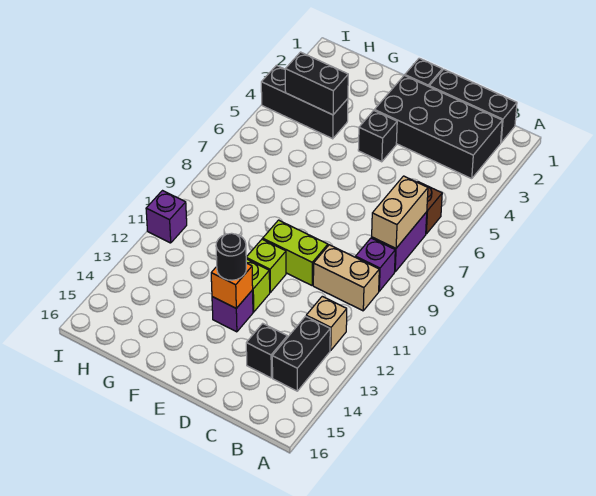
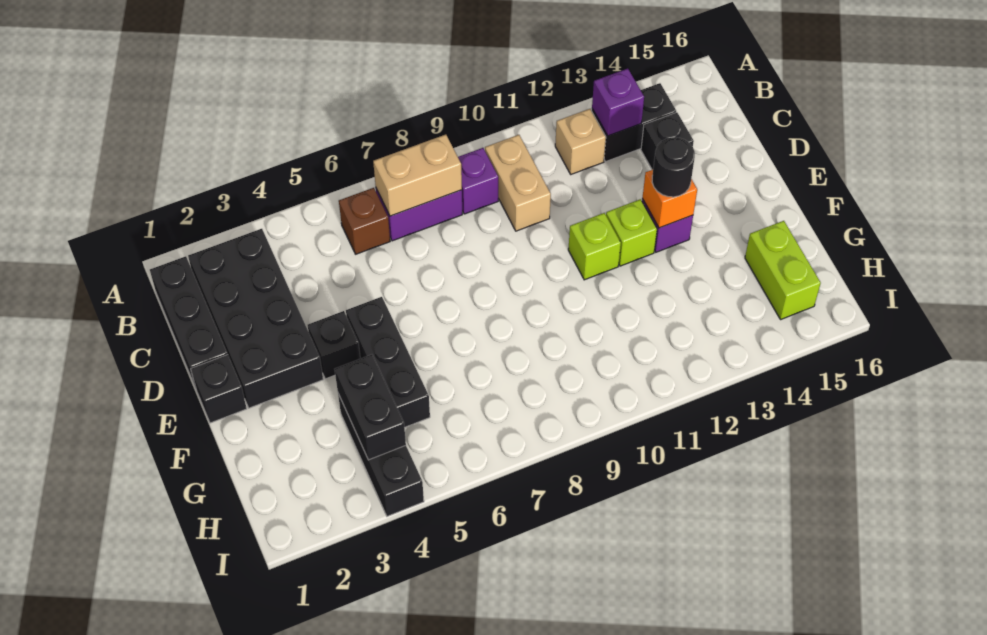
lime 1x2 brick [263,220,328,285] -> lime 1x2 brick moved to [745,221,821,319]
none -> black 1x3 brick [346,297,430,427]
purple 1x1 brick [146,191,187,243] -> purple 1x1 brick moved to [592,69,644,136]

